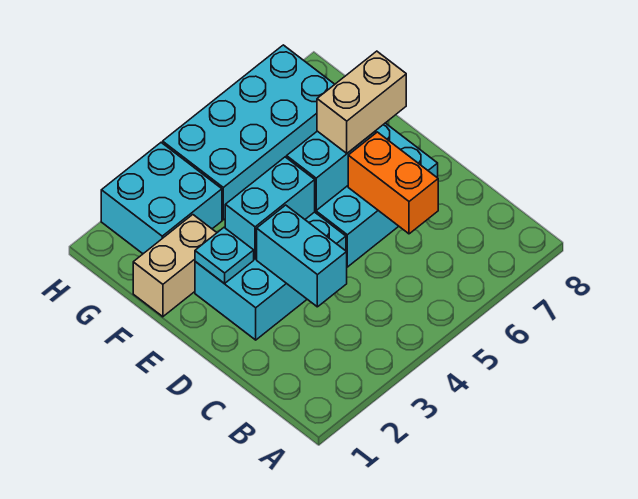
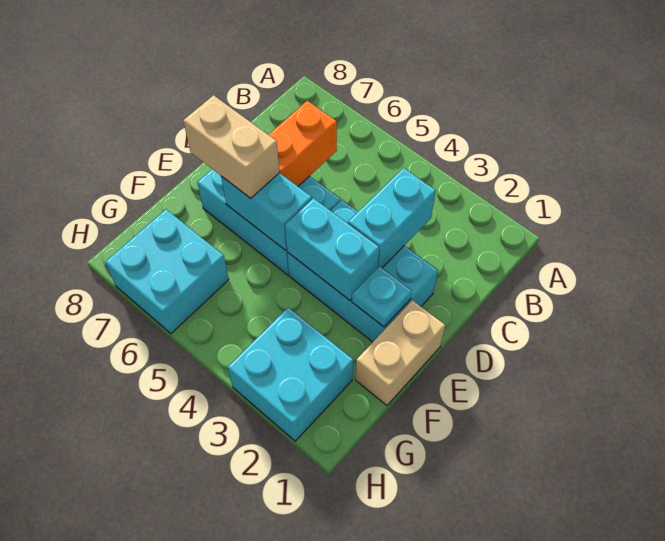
tan 1x2 brick [133,215,217,317] -> tan 1x2 brick turned to [355,300,445,405]
cyan 2x4 brick [163,45,335,220] -> cyan 2x2 brick [105,209,229,334]

